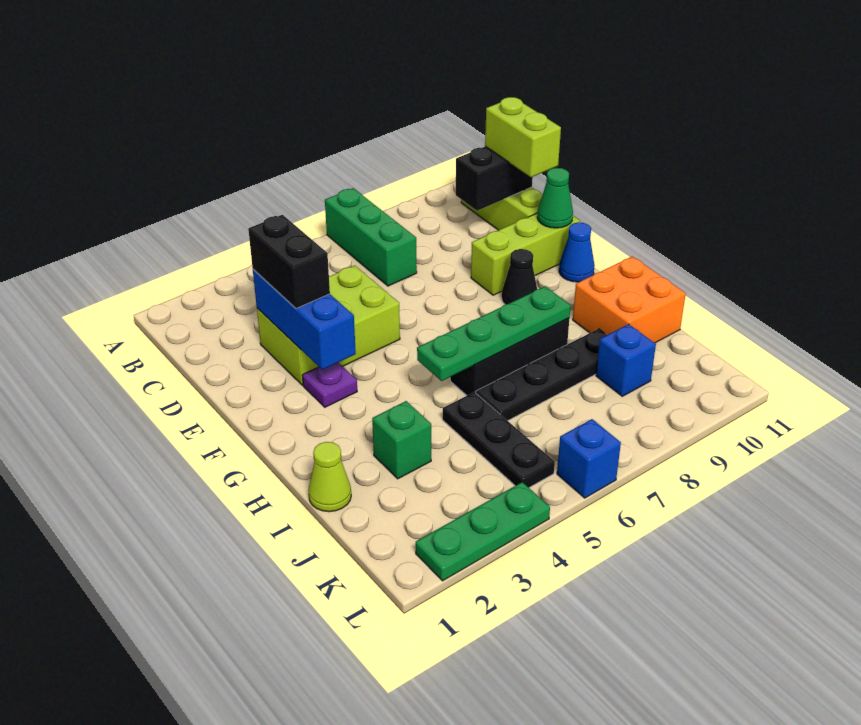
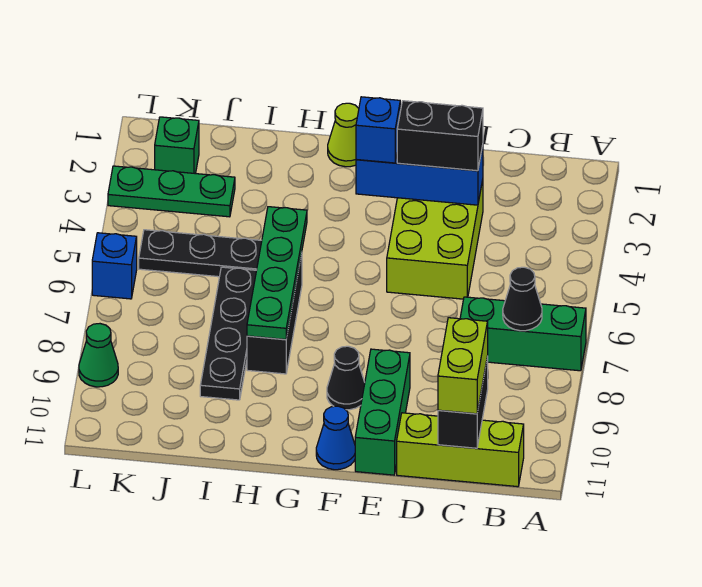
none -> black 1x1 cone [503,267,542,331]
lime 1x2 brick [485,97,561,177] -> lime 1x2 brick turned to [438,318,488,414]
lime 1x3 brick [471,213,580,295] -> green 1x3 brick [355,349,410,475]
green 1x1 cone [537,168,573,228] -> green 1x1 cone moved to [79,324,118,387]
purple 1x1 plate [302,363,357,407] -> none
orange 2x2 brick [573,256,686,343] -> none
lime 1x1 cone [308,442,351,512] -> lime 1x1 cone moved to [328,103,359,167]
green 1x1 brick [372,401,431,479] -> green 1x1 brick moved to [155,117,199,174]
blue 1x1 brick [596,324,656,396] -> blue 1x1 brick moved to [356,97,400,163]
green 1x3 plate [416,482,550,581] -> green 1x3 plate turned to [108,166,235,217]

